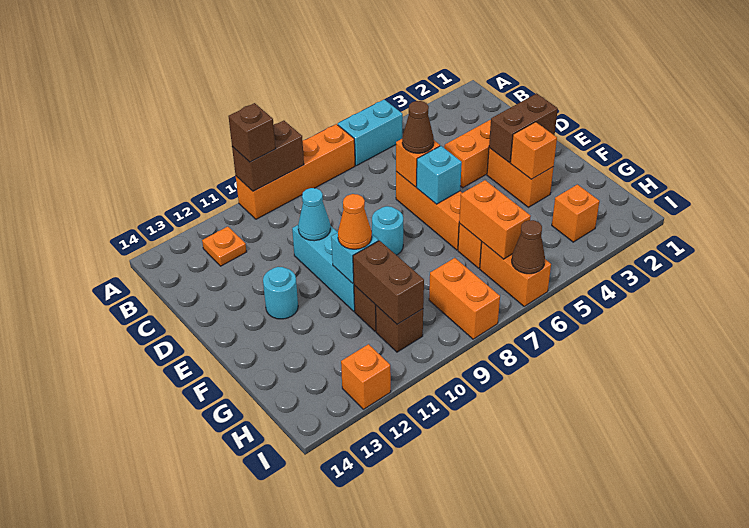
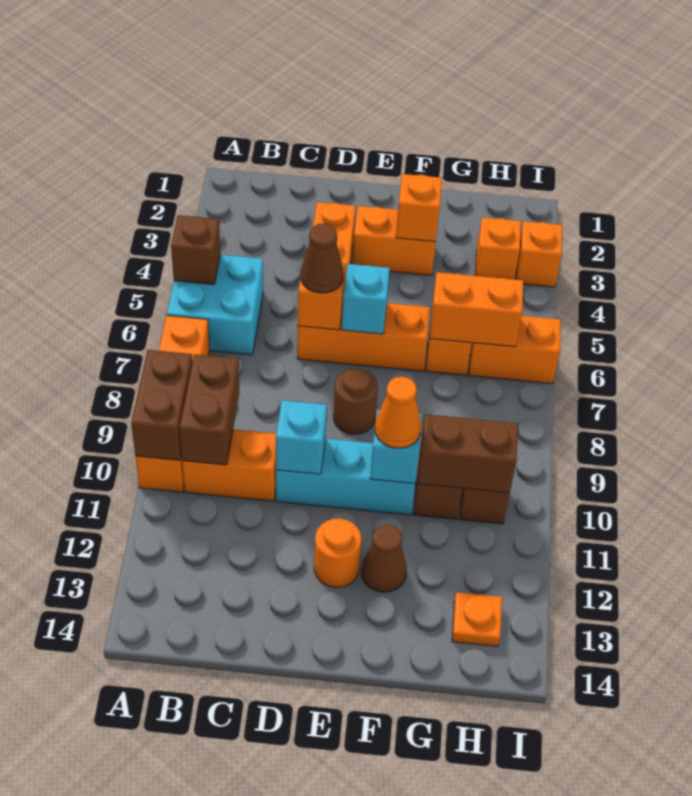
cyan 1x2 brick [338,100,403,166] -> cyan 2x2 brick [167,255,263,355]
brown 1x1 brick [228,103,276,162] -> brown 1x1 brick moved to [171,215,221,284]
orange 1x1 plate [202,227,246,266] -> orange 1x1 plate moved to [452,592,502,647]
cyan 1x1 cone [298,188,330,241] -> cyan 1x1 brick [276,400,327,474]
brown 1x2 brick [489,93,558,163] -> brown 1x2 brick moved to [179,354,239,465]
cyan 1x1 round brick [372,206,403,255] -> brown 1x1 round brick [333,368,378,434]
cyan 1x1 round brick [263,267,298,319] -> orange 1x1 round brick [314,519,361,587]
orange 1x2 brick [429,258,500,339] -> orange 1x2 brick moved to [182,429,276,501]
brown 1x1 cone [512,220,545,274] -> brown 1x1 cone moved to [361,525,407,592]
orange 1x1 brick [341,344,391,409] -> orange 1x1 brick moved to [516,221,562,287]

